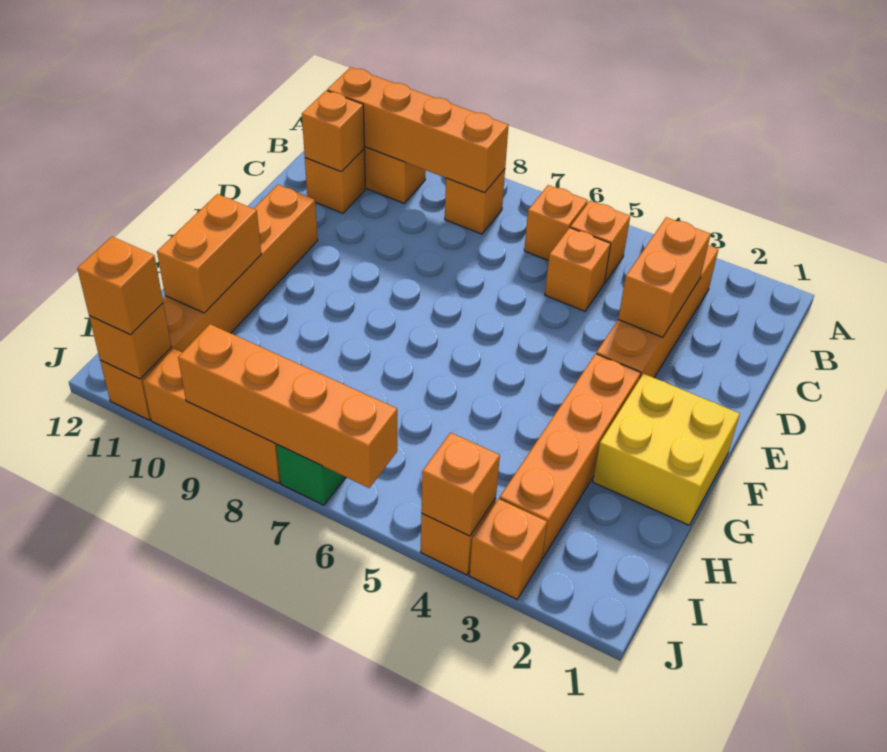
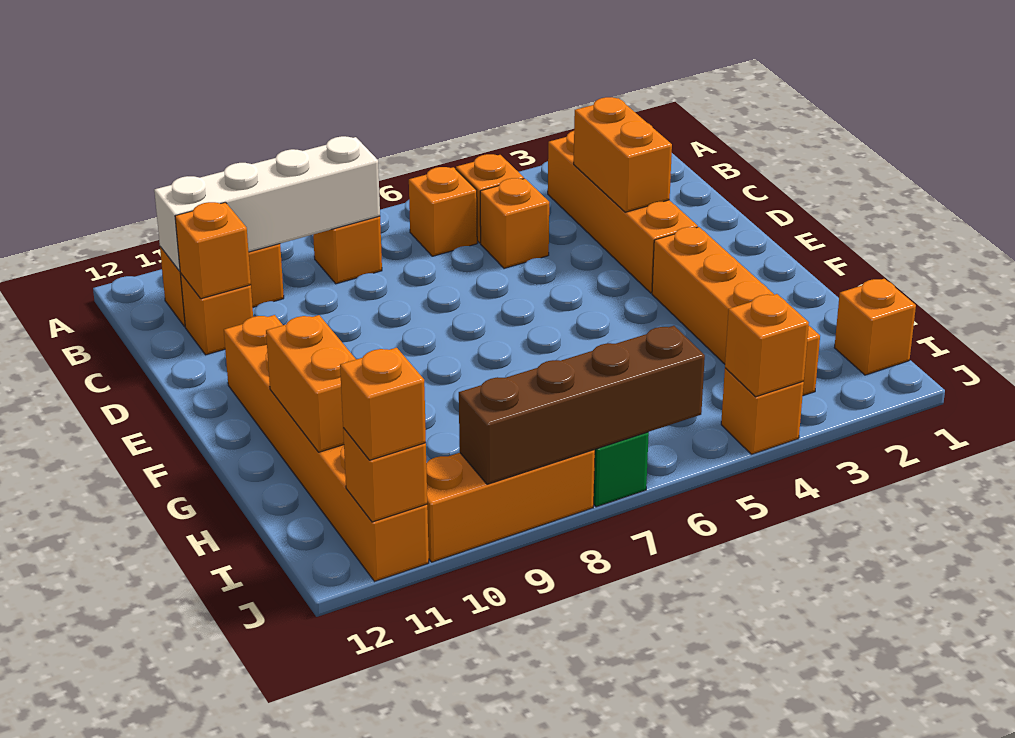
orange 1x4 brick [327,67,509,193] -> white 1x4 brick [154,136,380,271]
yellow 2x2 brick [593,374,740,525] -> none
orange 1x1 brick [470,499,547,599] -> orange 1x1 brick moved to [834,279,916,375]
orange 1x4 brick [178,324,397,488] -> brown 1x4 brick [459,326,705,484]

